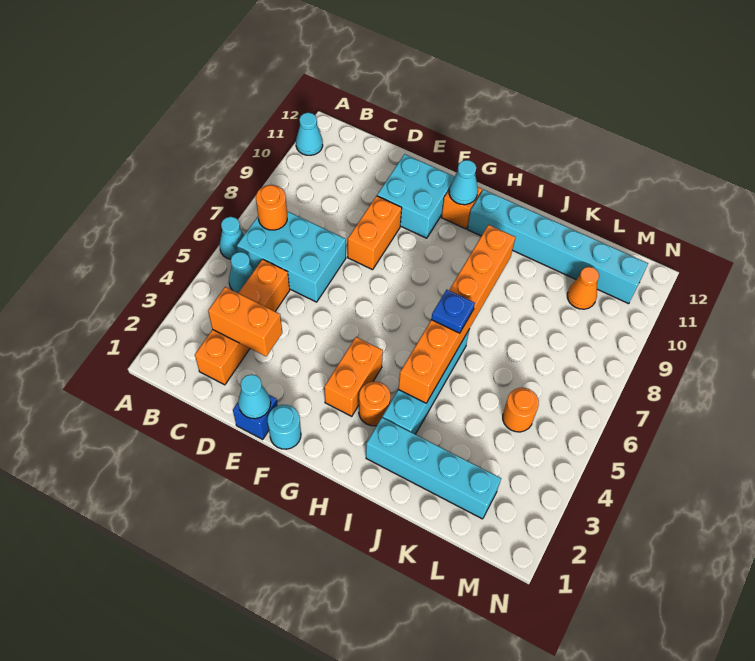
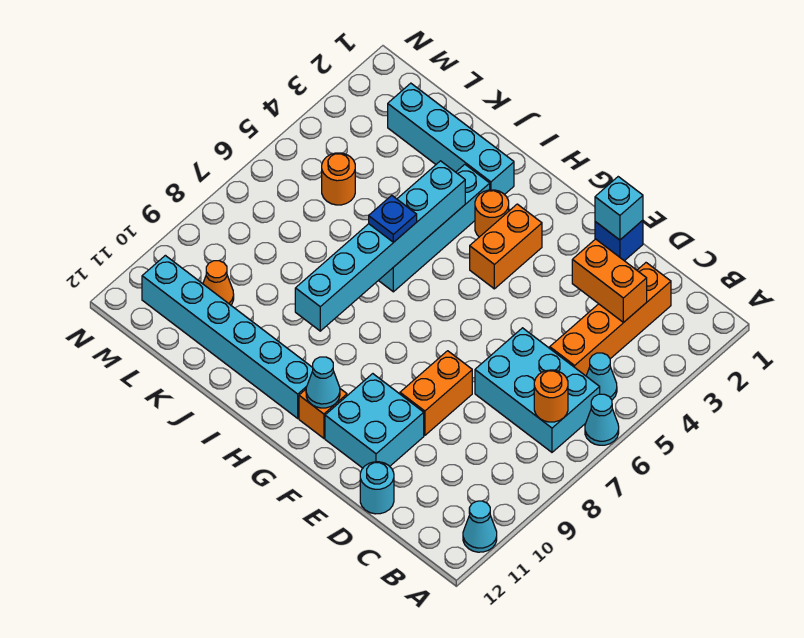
cyan 1x1 cone [238,374,271,419] -> cyan 1x1 brick [595,177,643,240]
cyan 1x1 round brick [267,405,301,449] -> cyan 1x1 round brick moved to [360,462,394,514]
orange 1x6 brick [398,225,515,403] -> cyan 1x6 brick [295,161,465,331]

